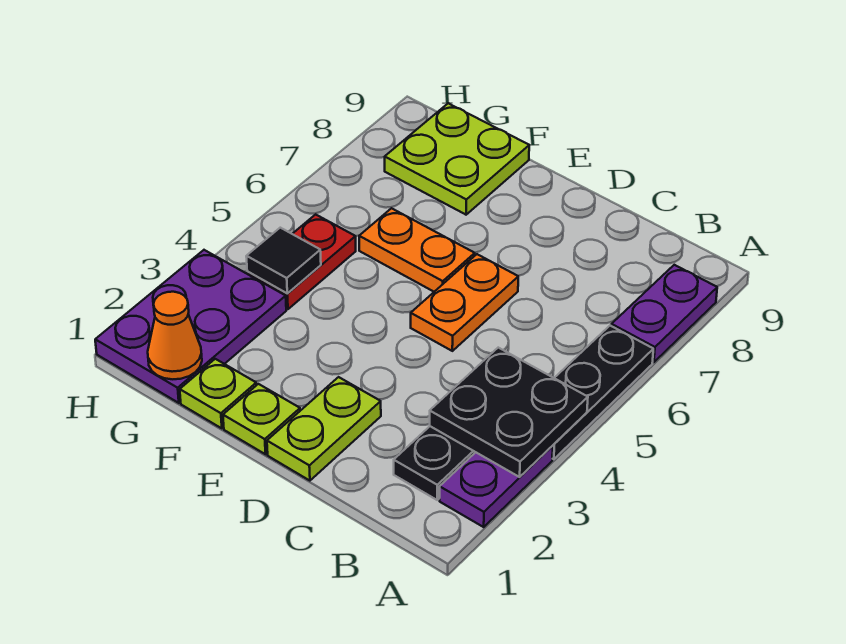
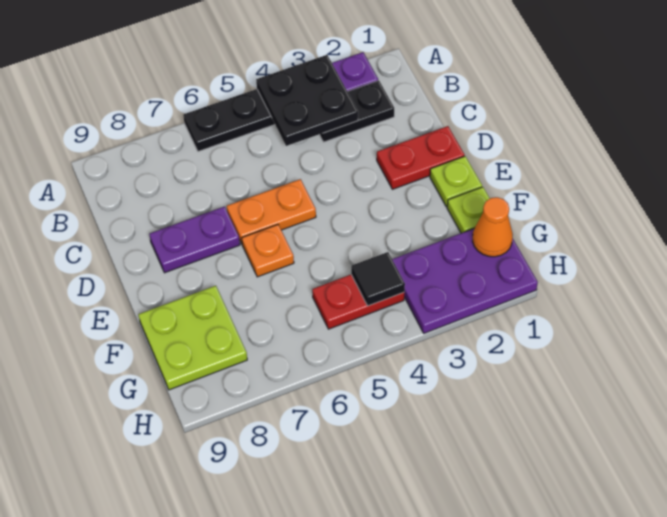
purple 1x2 plate [611,265,717,362] -> purple 1x2 plate moved to [149,207,240,273]
lime 1x2 plate [267,377,381,481] -> red 1x2 plate [377,126,465,189]
orange 1x2 plate [359,208,475,292] -> orange 1x1 plate [242,225,294,277]

